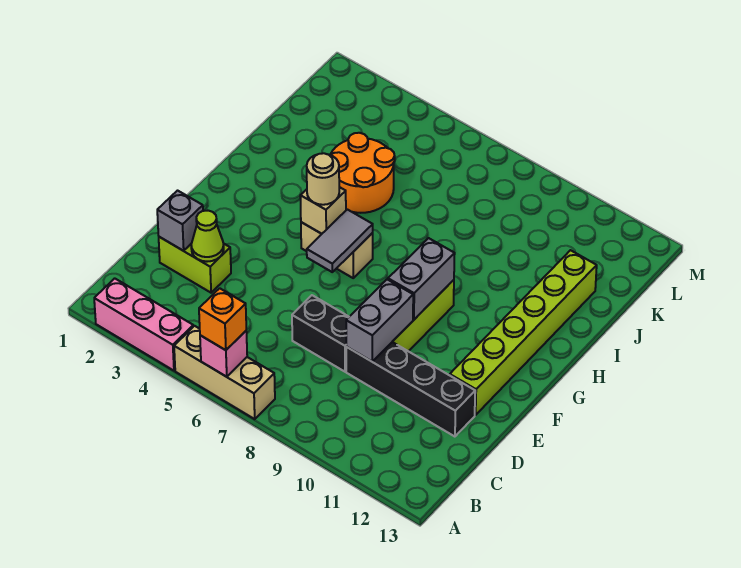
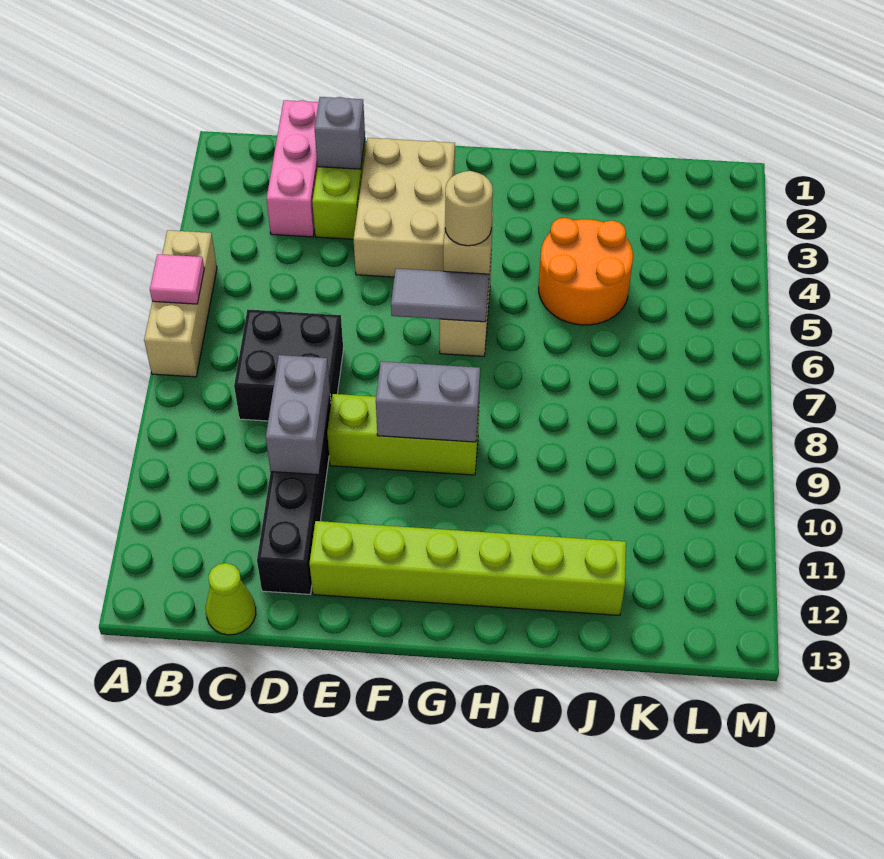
pink 1x3 brick [94,278,193,371] -> pink 1x3 brick moved to [267,100,319,237]
pink 1x1 brick [200,331,247,377] -> pink 1x1 tile [150,254,204,304]
orange 1x1 brick [199,288,246,350] -> none
lime 1x1 cone [191,211,224,262] -> lime 1x1 cone moved to [206,563,256,635]
black 1x2 brick [292,295,349,372] -> black 2x2 brick [234,309,343,421]
grey 1x2 brick [346,279,413,361] -> grey 1x2 brick turned to [266,355,330,475]
none -> tan 2x3 brick [353,138,455,277]

